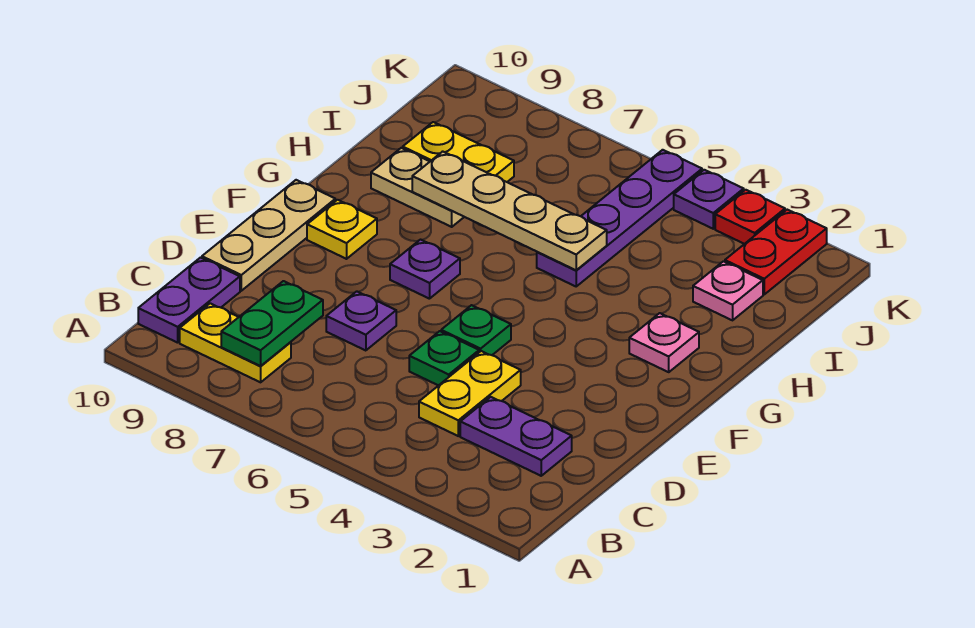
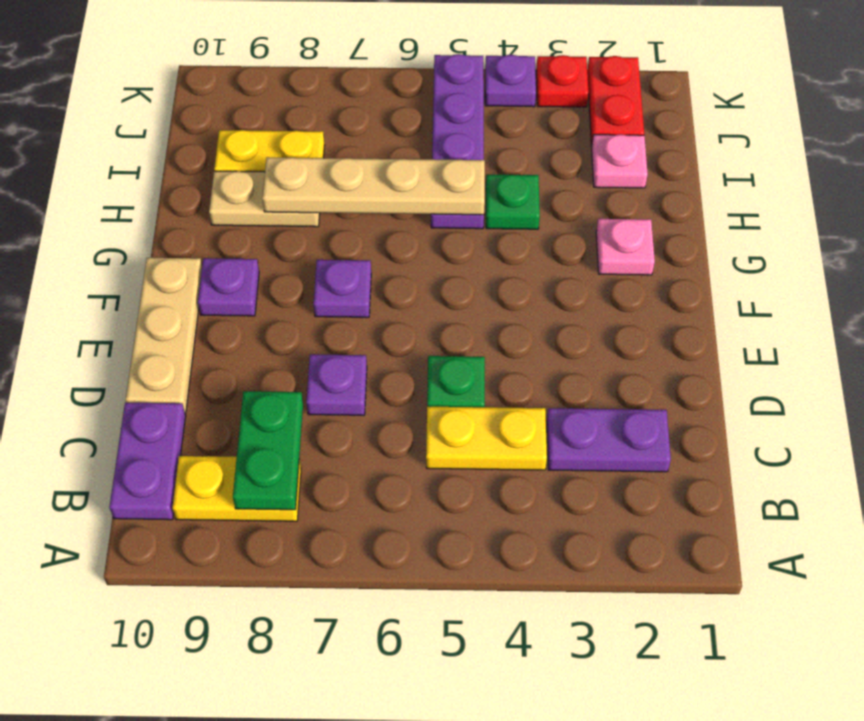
yellow 1x2 plate [419,351,521,436] -> yellow 1x2 plate turned to [426,407,547,470]
green 1x1 plate [441,305,511,355] -> green 1x1 plate moved to [486,175,540,229]
yellow 1x1 plate [307,200,377,259] -> purple 1x1 plate [198,258,259,316]

